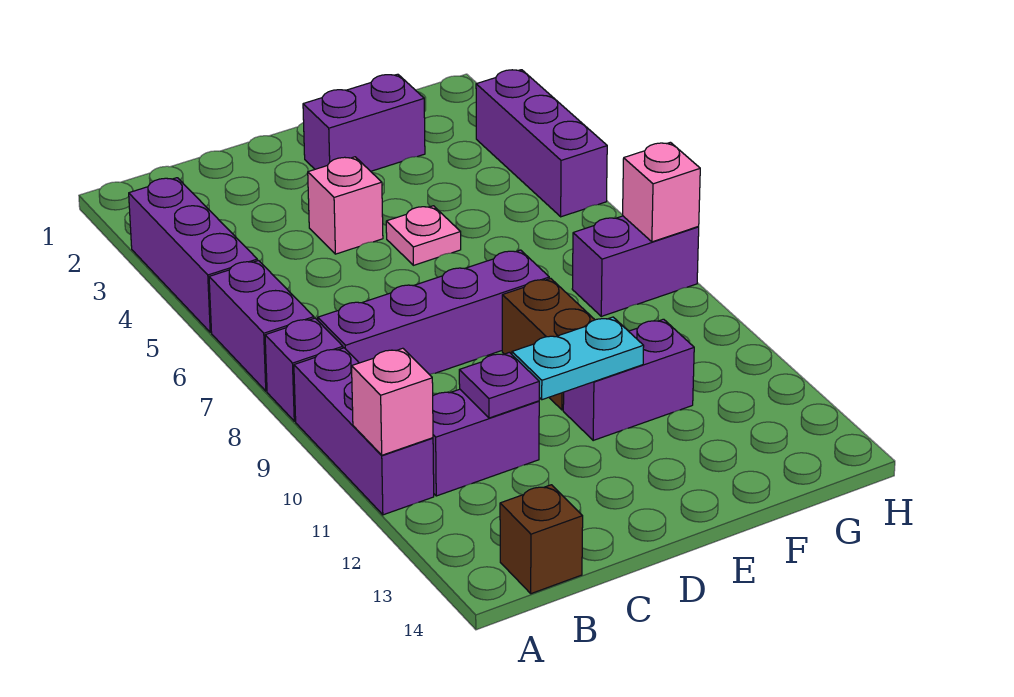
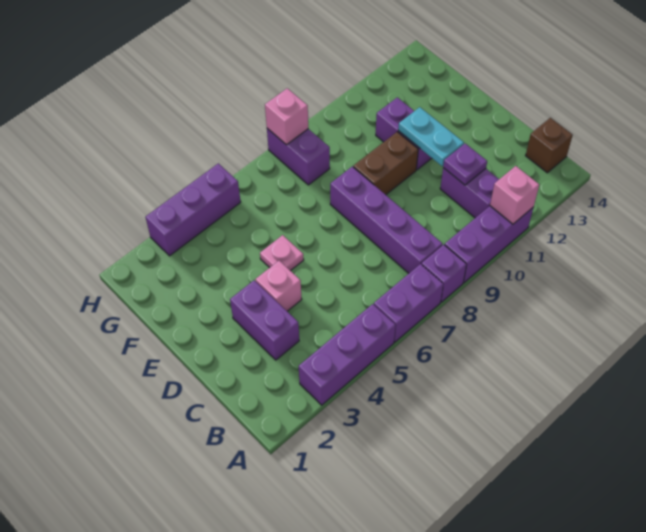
purple 1x2 brick [303,74,425,171] -> purple 1x2 brick moved to [230,280,299,360]

